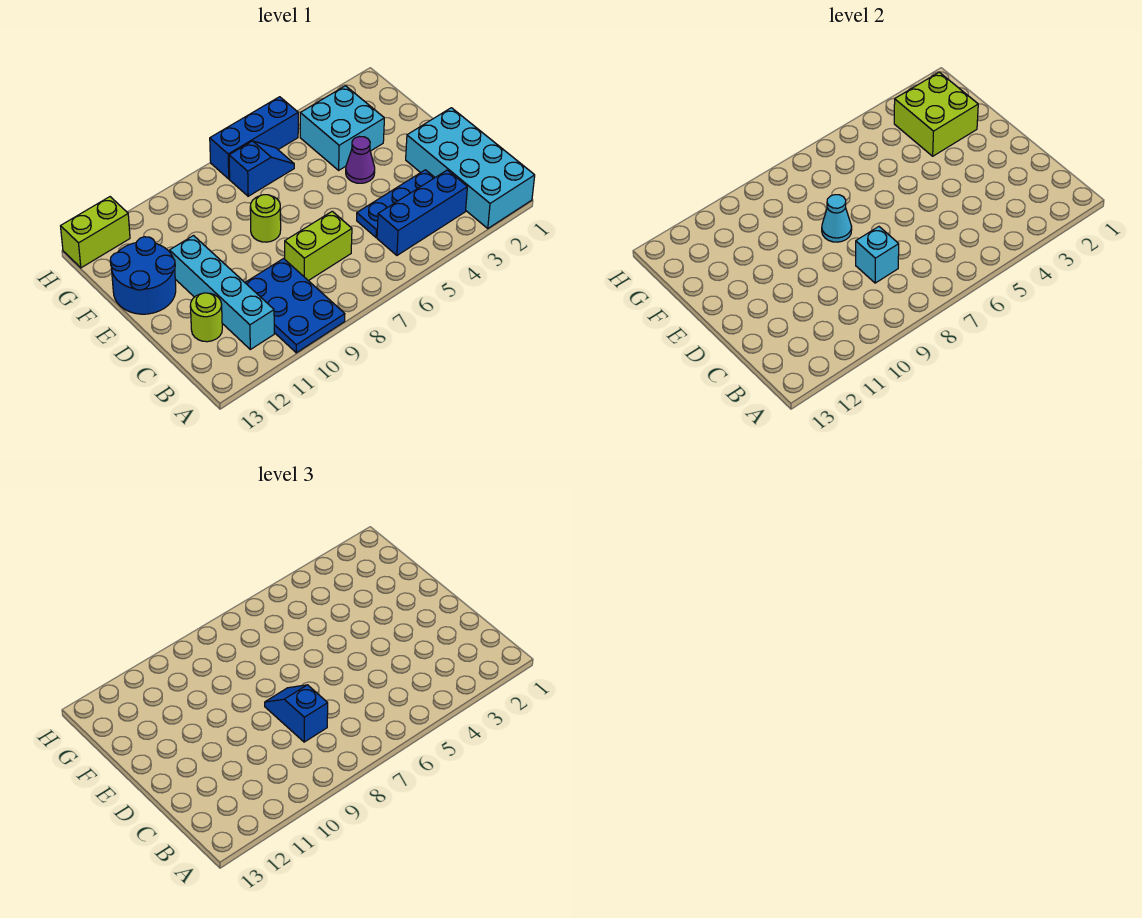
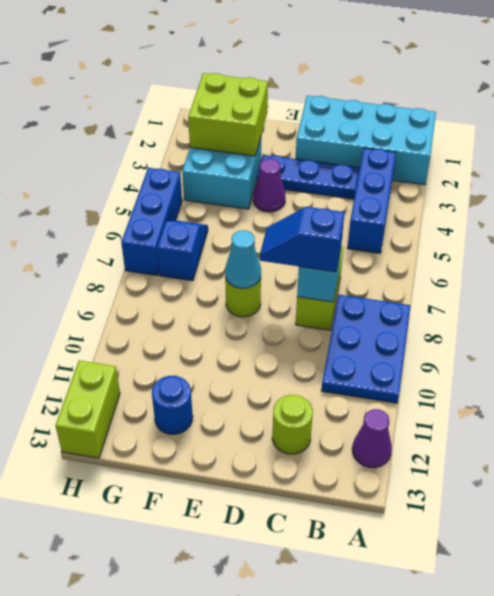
blue 2x3 plate [245,259,345,353] -> blue 2x3 plate turned to [321,295,410,403]
none -> purple 1x1 cone [352,409,392,468]
cyan 1x4 brick [170,236,274,349] -> none
blue 1x3 plate [357,170,435,237] -> blue 1x3 plate turned to [257,155,360,199]
blue 2x2 round brick [110,237,176,314] -> blue 1x1 round brick [152,376,193,434]

